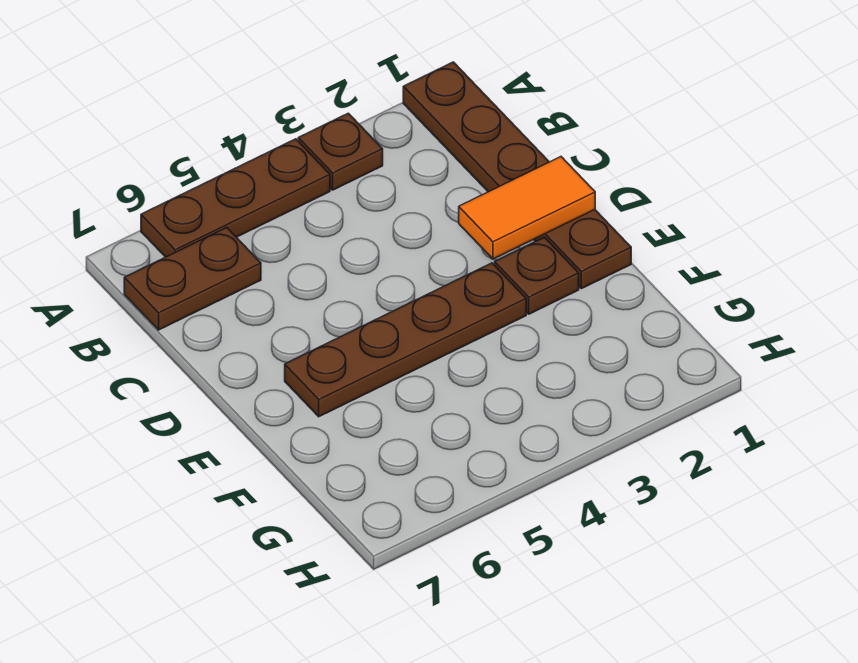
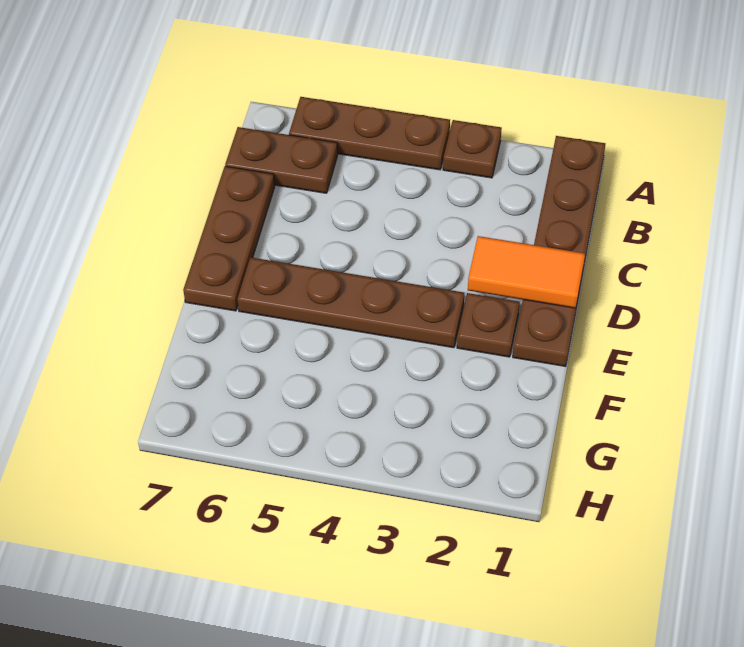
none -> brown 1x3 plate [183,166,275,311]

